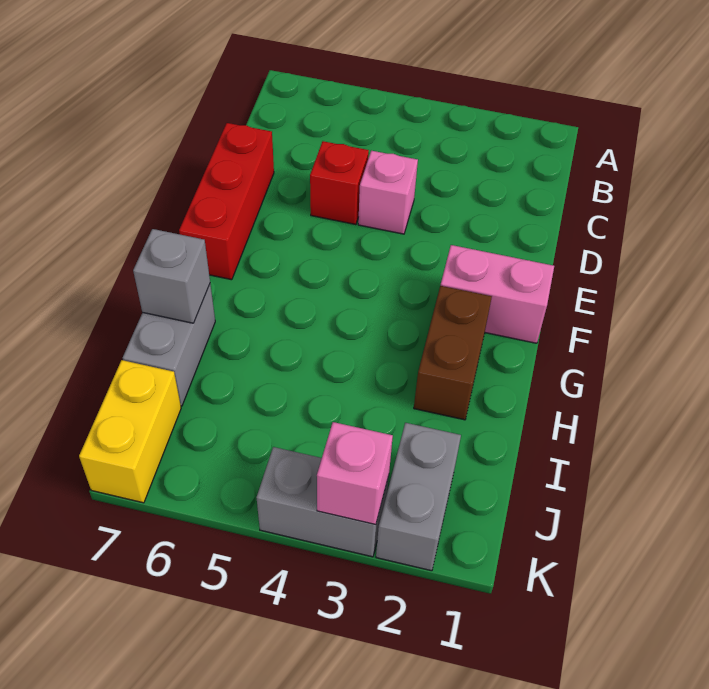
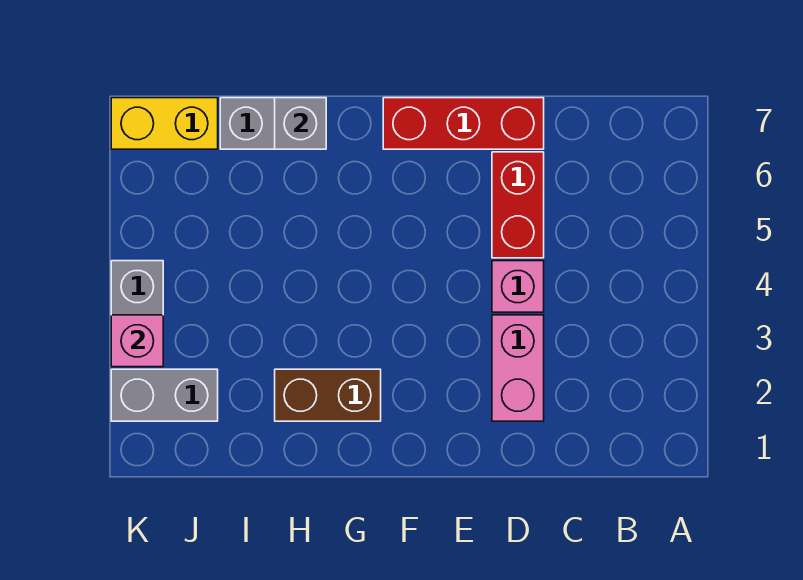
red 1x1 brick [310,141,369,225] -> red 1x2 brick [492,152,544,258]
pink 1x2 brick [441,245,554,343] -> pink 1x2 brick moved to [492,315,544,421]

